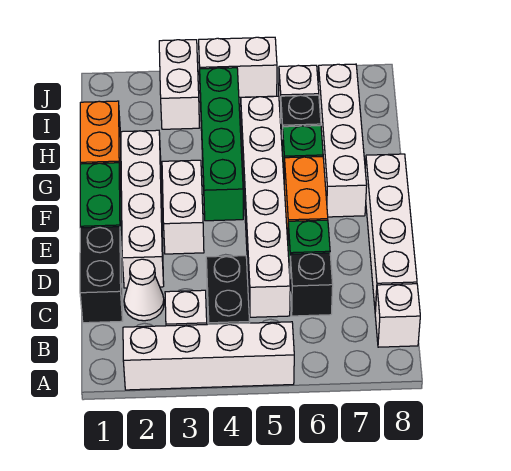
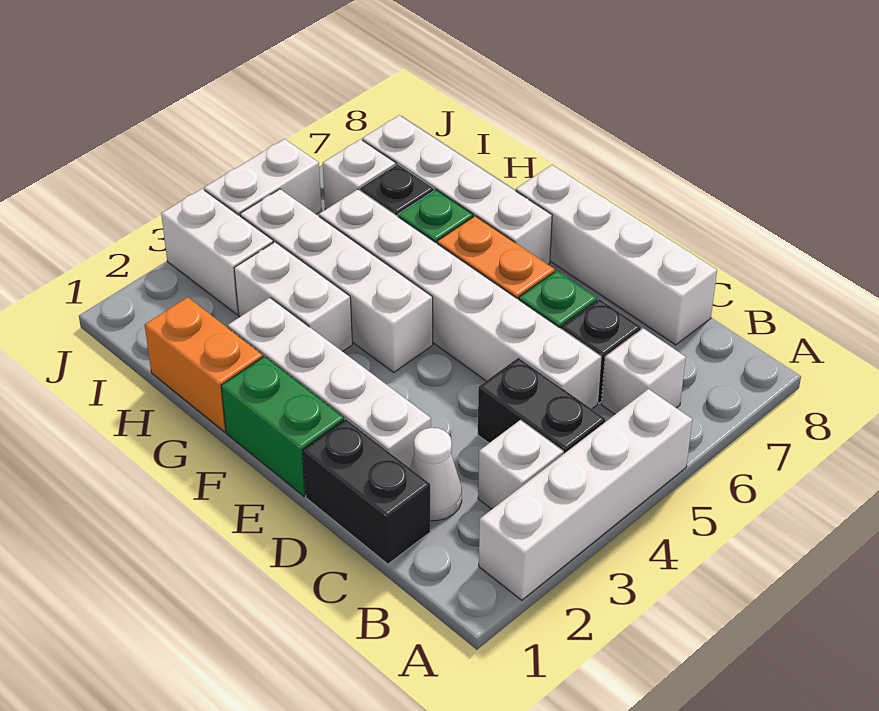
white 1x1 brick [375,284,420,347] -> white 1x1 brick moved to [601,328,686,414]
white 1x2 brick [162,160,204,254] -> white 1x2 brick moved to [234,242,352,352]
green 1x4 brick [200,68,243,221] -> white 1x4 brick [240,189,433,372]

